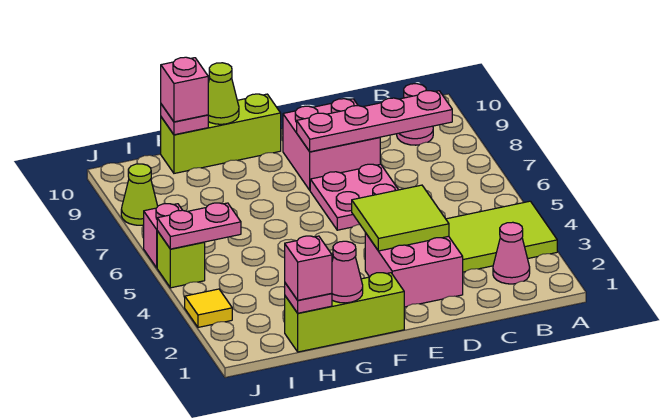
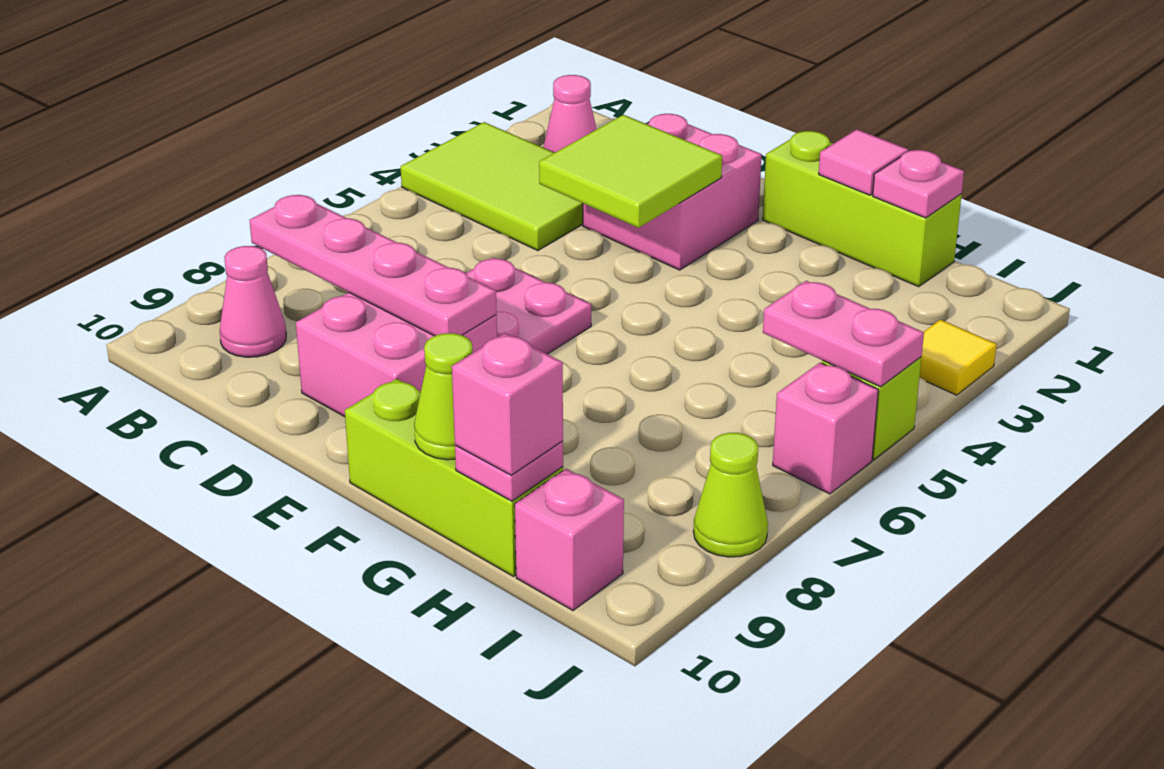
pink 1x1 cone [332,241,363,303] -> pink 1x1 tile [819,129,908,195]
pink 1x1 brick [285,236,332,300] -> pink 1x1 brick moved to [515,469,624,611]

